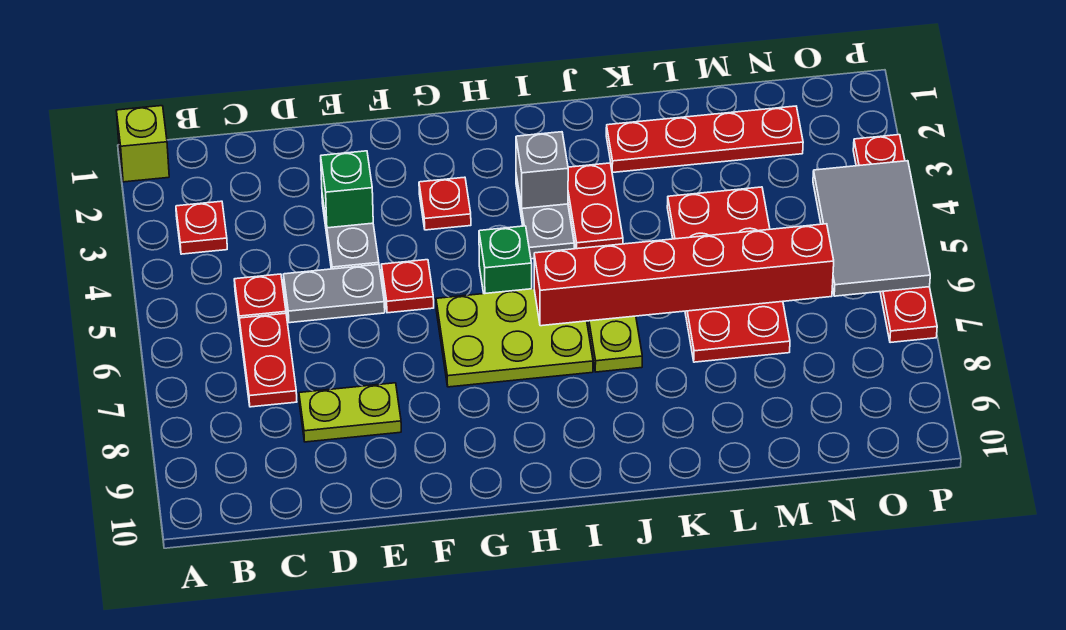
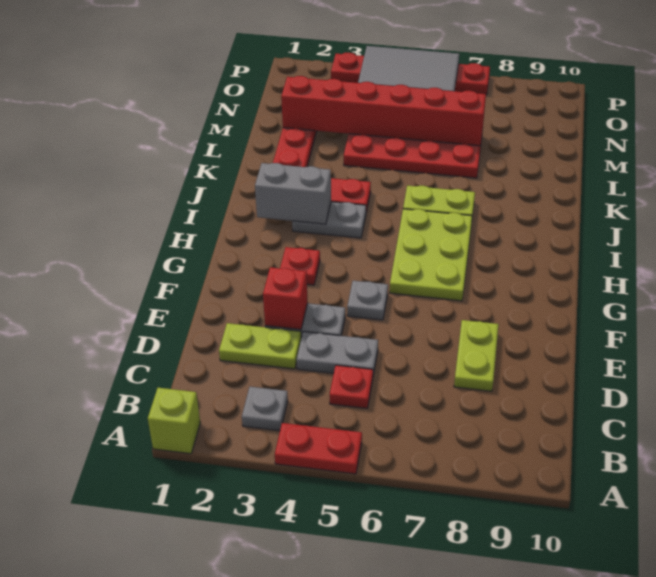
red 1x1 plate [176,201,227,254] -> grey 1x1 plate [242,387,288,431]
red 1x2 plate [239,313,297,407] -> red 1x2 plate moved to [275,423,362,474]
none -> lime 1x2 plate [219,323,301,369]
grey 1x2 plate [283,264,385,323] -> grey 1x2 plate turned to [297,332,378,375]
green 1x1 brick [321,151,373,228] -> red 1x1 brick [263,267,308,330]
red 1x1 plate [381,260,434,313] -> grey 1x1 plate [347,281,388,320]
green 1x1 brick [479,226,532,294] -> none
grey 1x1 brick [516,132,568,209] -> grey 1x2 brick [255,163,331,224]
red 1x6 brick [534,224,834,326] -> red 1x6 brick turned to [281,76,486,146]

